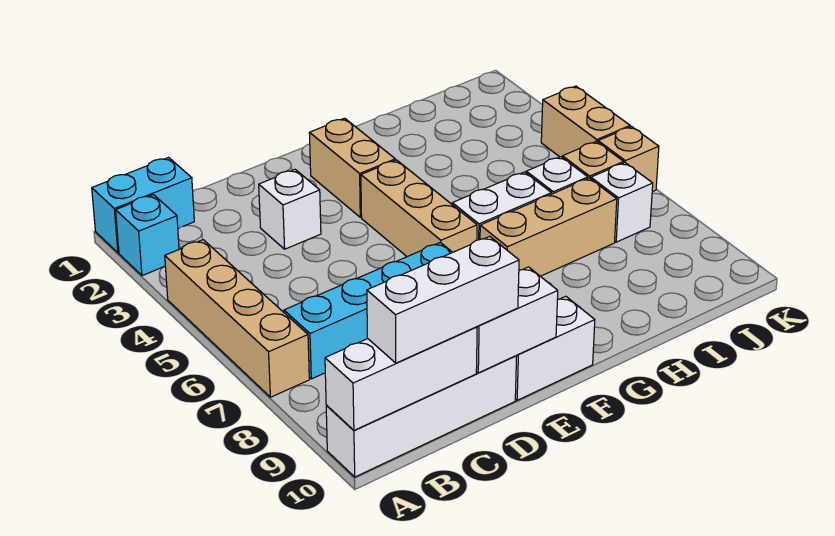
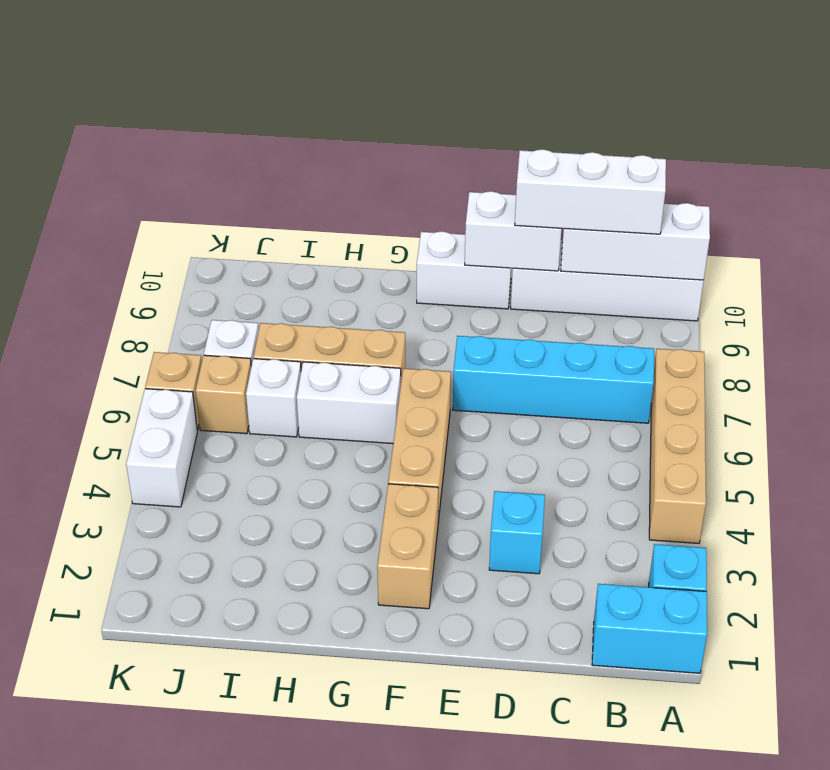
white 1x1 brick [259,170,321,249] -> cyan 1x1 brick [489,491,545,574]
tan 1x2 brick [541,86,630,157] -> white 1x2 brick [126,389,197,507]

